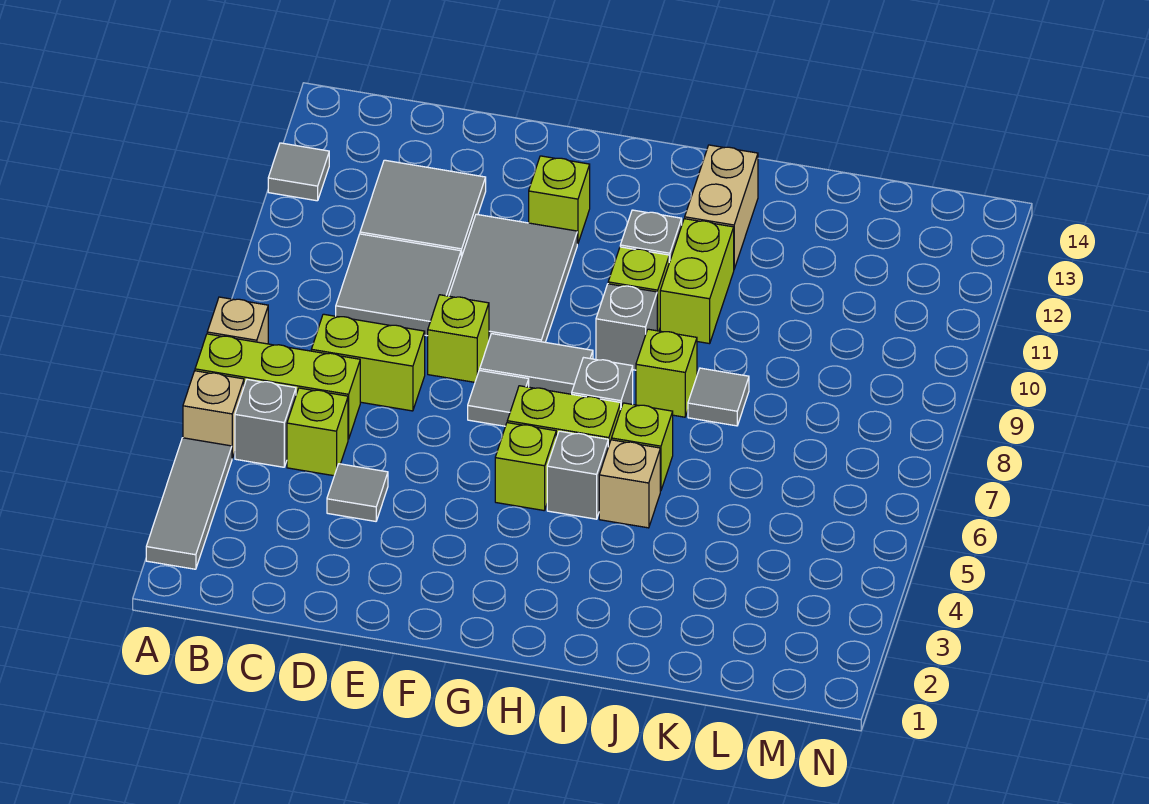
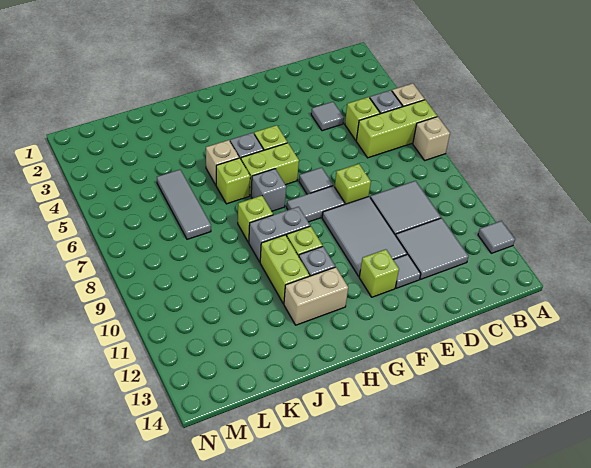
grey 1x3 tile [146,438,232,569] -> grey 1x3 tile moved to [157,170,211,239]
lime 1x2 brick [311,314,425,411] -> none
grey 1x1 brick [596,284,657,370] -> grey 1x2 brick [249,207,310,262]
tan 1x2 brick [685,145,758,269] -> tan 1x2 brick turned to [284,267,348,325]
grey 1x1 tile [688,368,749,426] -> grey 1x1 tile moved to [393,254,421,288]

